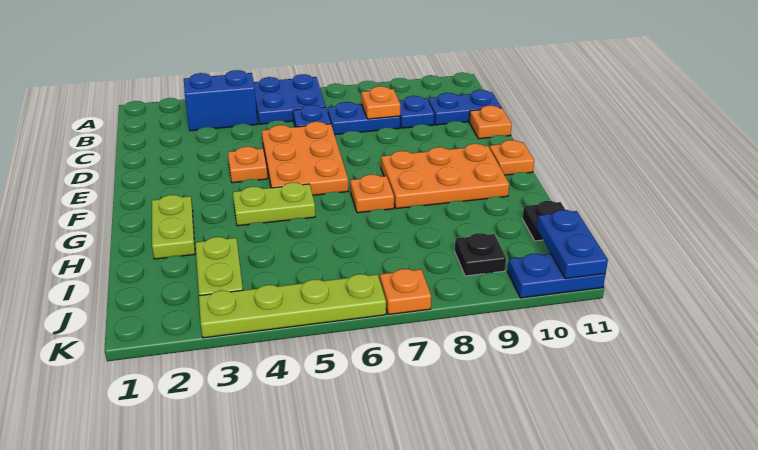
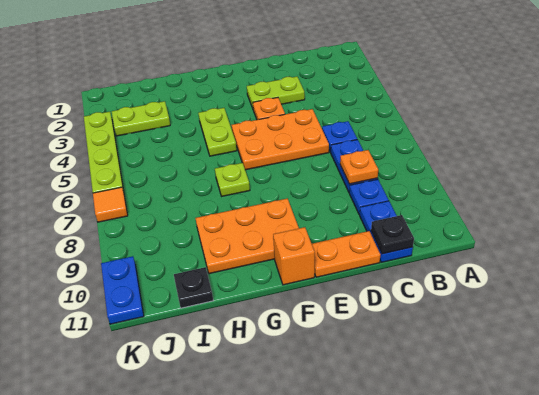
blue 2x2 plate [254,74,326,124] -> none
blue 1x2 brick [184,70,258,131] -> none
orange 1x1 plate [469,106,512,139] -> orange 1x2 plate [312,231,380,277]
orange 2x3 plate [381,144,509,208] -> orange 2x3 plate turned to [195,198,299,274]
orange 1x1 plate [489,140,534,175] -> orange 1x1 brick [273,227,315,285]
lime 1x2 plate [152,195,195,259] -> lime 1x2 plate moved to [247,77,305,108]
orange 1x1 plate [350,174,394,213] -> lime 1x1 plate [215,163,250,196]
black 1x1 plate [455,233,506,276] -> black 1x1 plate moved to [371,215,414,254]
blue 1x2 plate [537,210,608,279] -> none
orange 1x1 plate [380,269,431,315] -> orange 1x1 tile [93,187,128,222]

